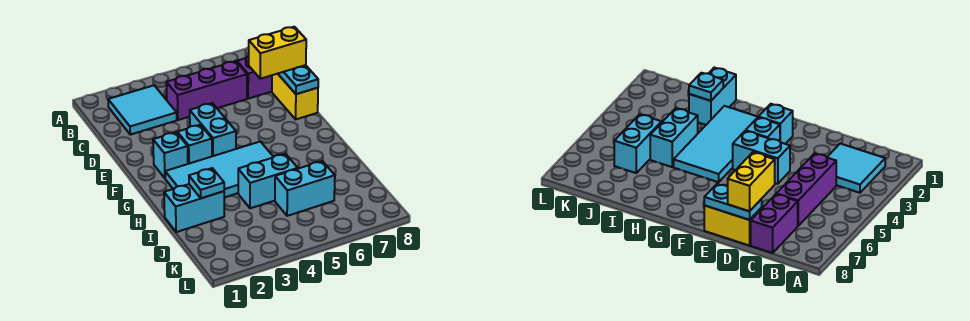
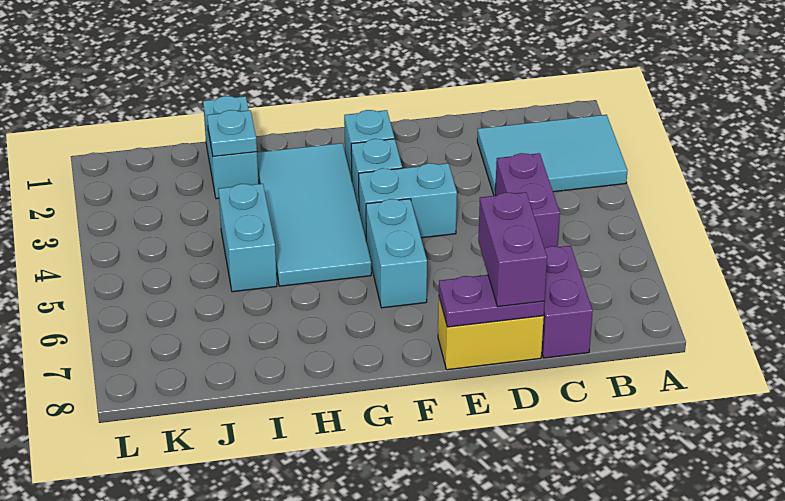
cyan 2x2 tile [108,85,177,135] -> cyan 2x3 tile [477,115,628,196]
purple 1x3 brick [166,61,247,120] -> purple 1x2 brick [495,153,560,248]
yellow 1x2 brick [249,27,306,79] -> purple 1x2 brick [478,192,547,307]
cyan 1x2 plate [278,65,318,94] -> purple 1x2 plate [439,275,544,327]
cyan 1x2 brick [275,161,335,216] -> cyan 1x2 brick moved to [366,199,427,308]

